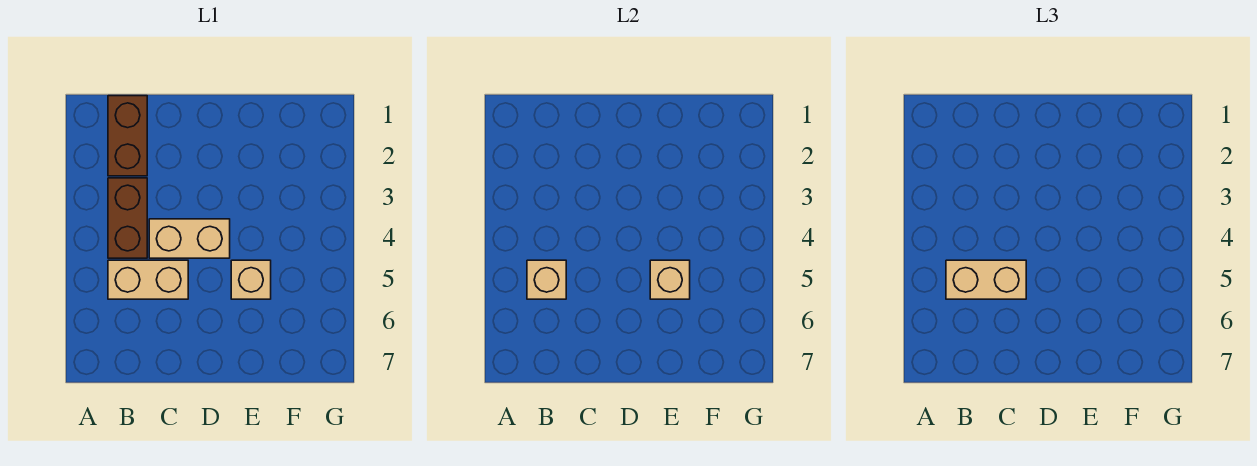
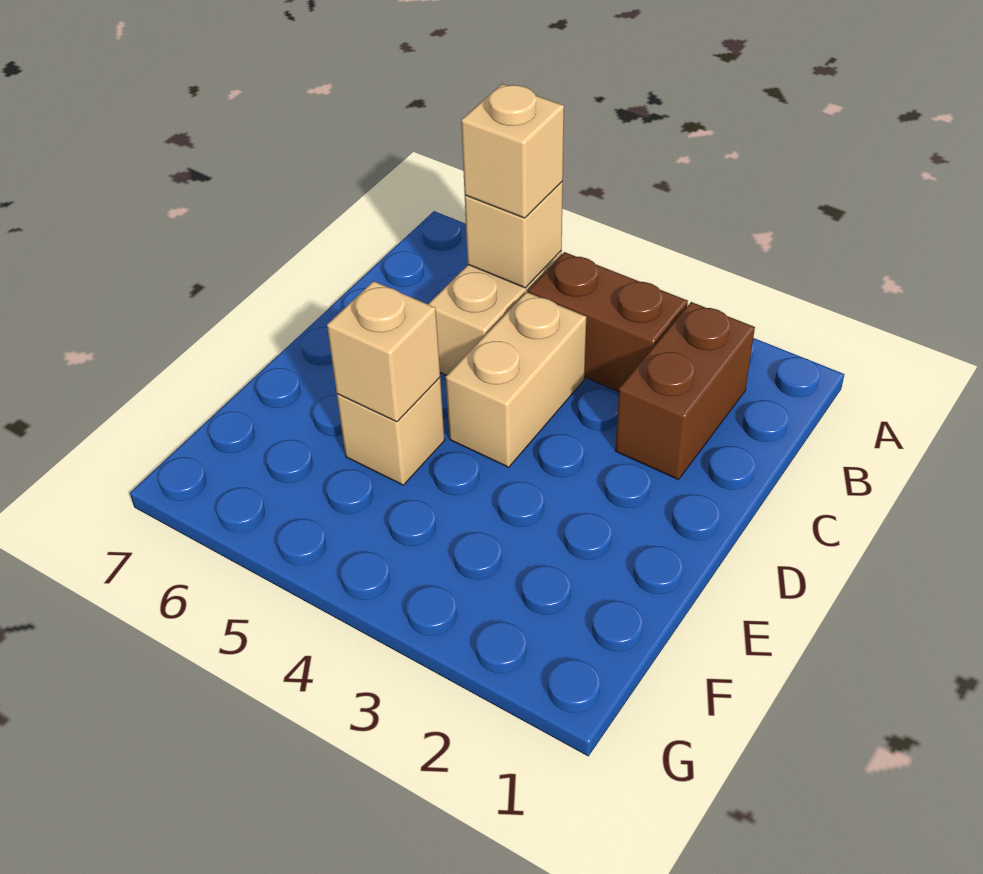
brown 1x2 brick [108,96,147,176] -> brown 1x2 brick turned to [615,302,755,480]
tan 1x2 brick [946,260,1026,299] -> tan 1x1 brick [461,84,564,218]

